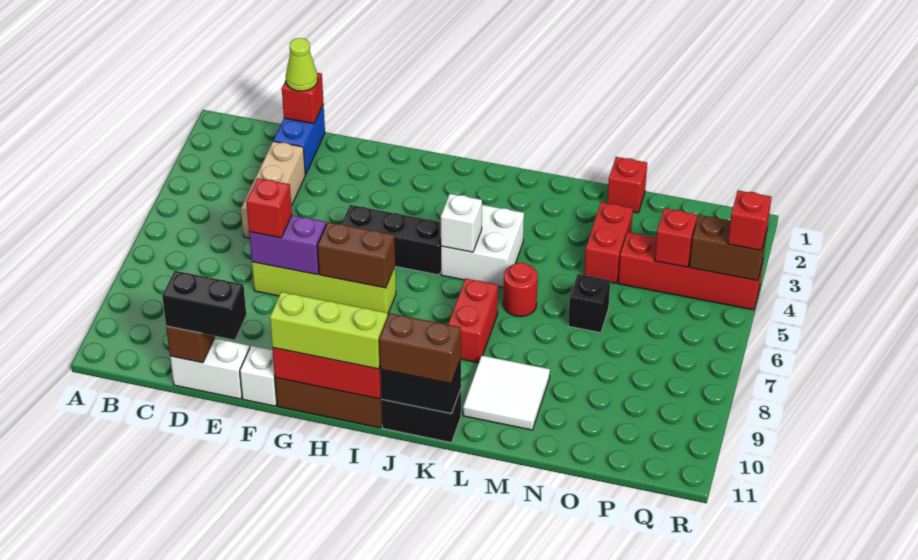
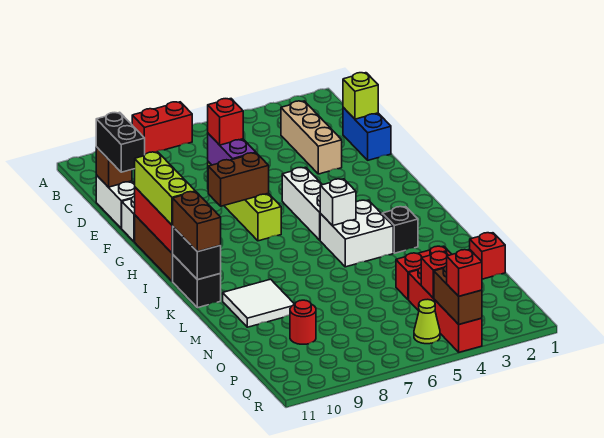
blue 1x2 brick [273,104,325,175] -> blue 1x2 brick turned to [343,107,391,160]
red 1x1 brick [282,73,323,124] -> lime 1x1 brick [343,73,378,119]
lime 1x1 cone [286,38,318,91] -> lime 1x1 cone moved to [414,299,440,344]
tan 1x3 brick [241,141,305,238] -> tan 1x3 brick turned to [281,101,342,174]
black 1x3 brick [342,205,441,275] -> white 1x3 brick [282,167,322,240]
brown 1x2 brick [317,222,395,288] -> brown 1x2 brick turned to [208,153,269,206]
red 1x2 brick [448,279,498,363] -> red 1x2 brick moved to [132,102,192,154]
red 1x1 round brick [503,263,538,317] -> red 1x1 round brick moved to [290,300,316,344]
black 1x1 brick [568,274,610,333] -> black 1x1 brick moved to [382,207,418,253]

